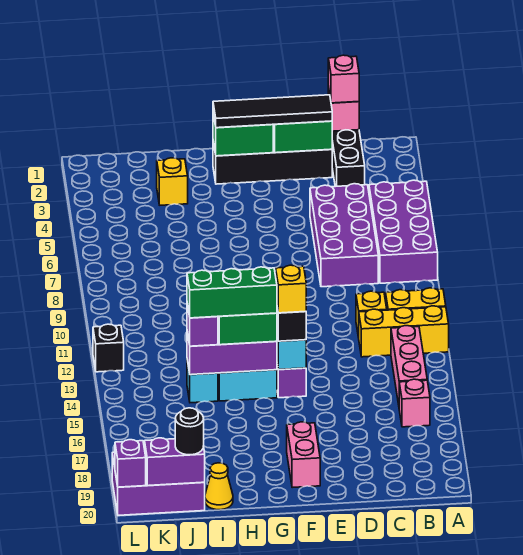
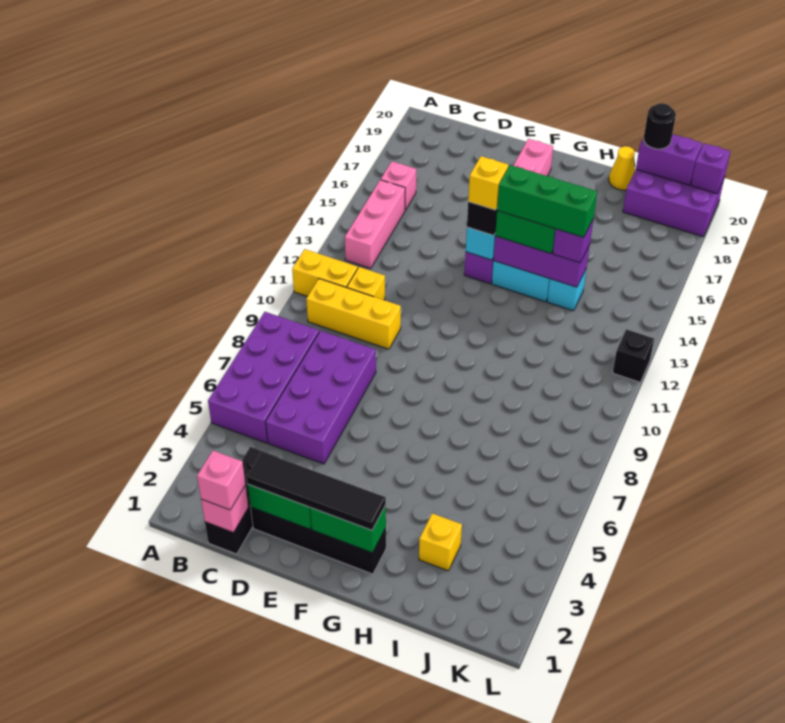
yellow 1x3 brick [359,306,449,357] -> yellow 1x3 brick moved to [306,279,401,349]

